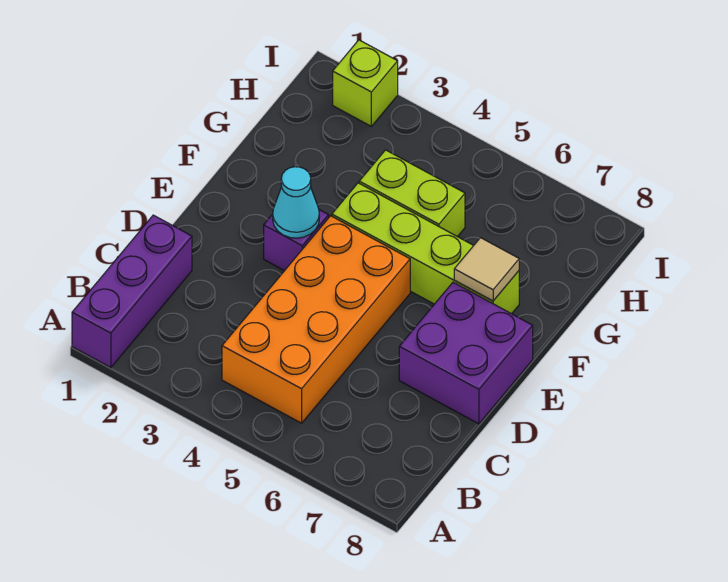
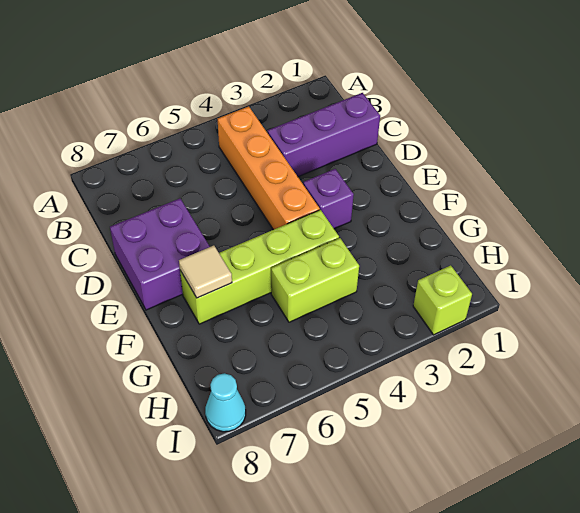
purple 1x3 brick [72,215,192,368] -> purple 1x3 brick turned to [268,93,380,177]
orange 2x4 brick [222,216,410,423] -> orange 1x4 brick [218,106,320,230]
cyan 1x1 cone [273,167,319,238] -> cyan 1x1 cone moved to [205,373,246,432]

